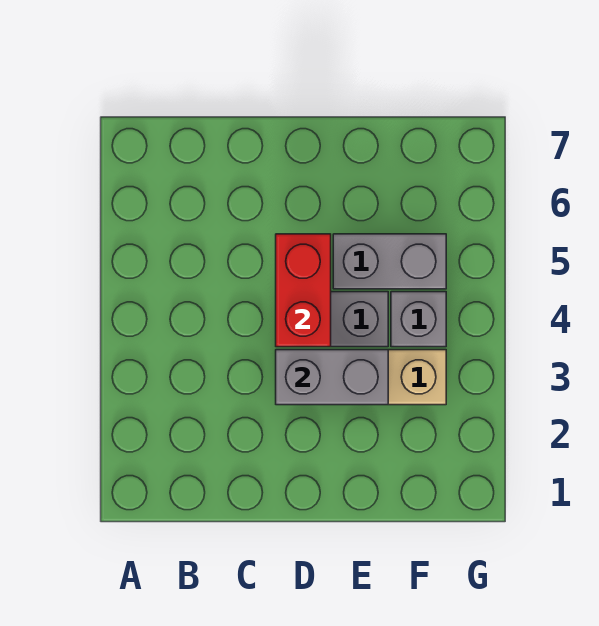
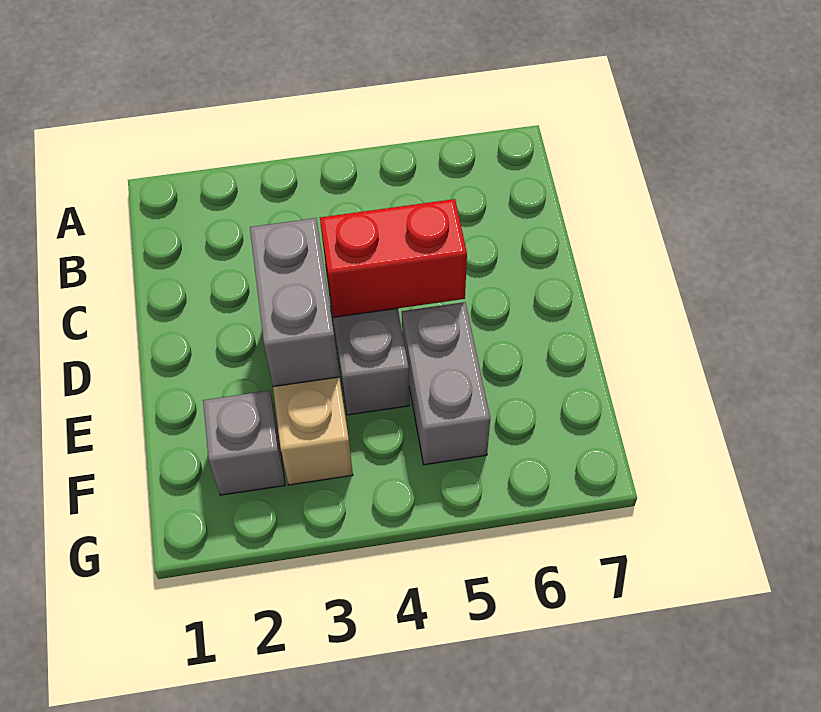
grey 1x1 brick [391,292,446,347] -> grey 1x1 brick moved to [203,391,285,495]

